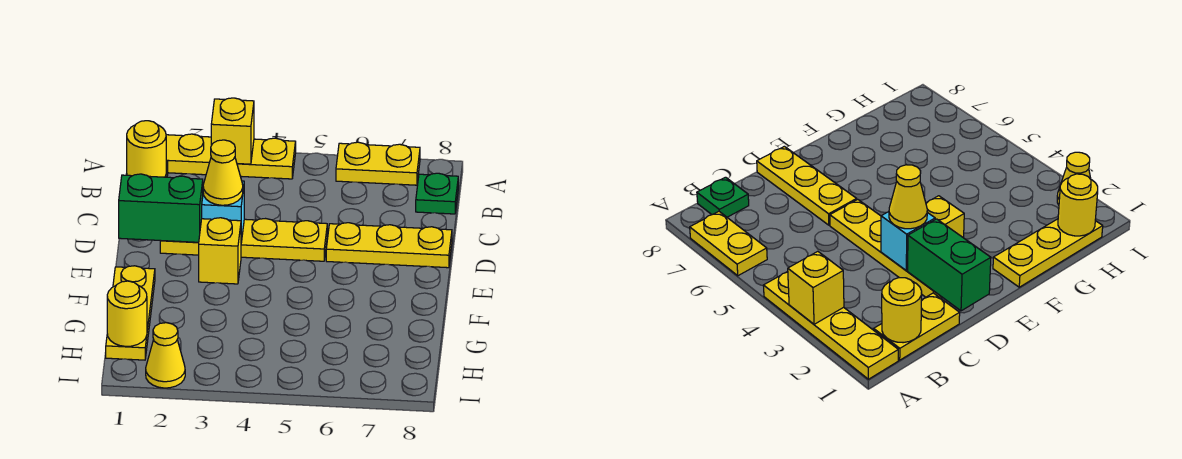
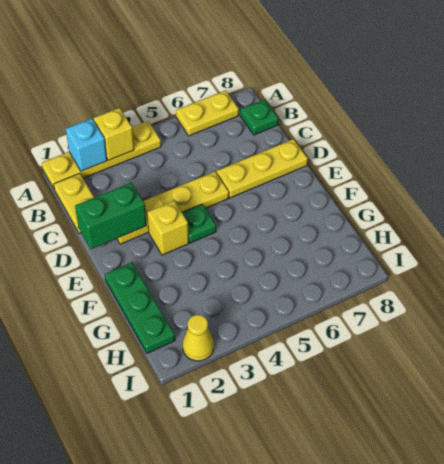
yellow 1x1 round brick [127,121,166,177] -> none
cyan 1x1 brick [202,181,244,242] -> cyan 1x1 brick moved to [66,119,107,171]
yellow 1x1 cone [203,140,243,205] -> none
none -> green 1x1 plate [182,204,216,243]
yellow 1x3 plate [106,266,155,360] -> green 1x3 plate [105,263,175,353]
yellow 1x1 round brick [107,281,147,346] -> none

